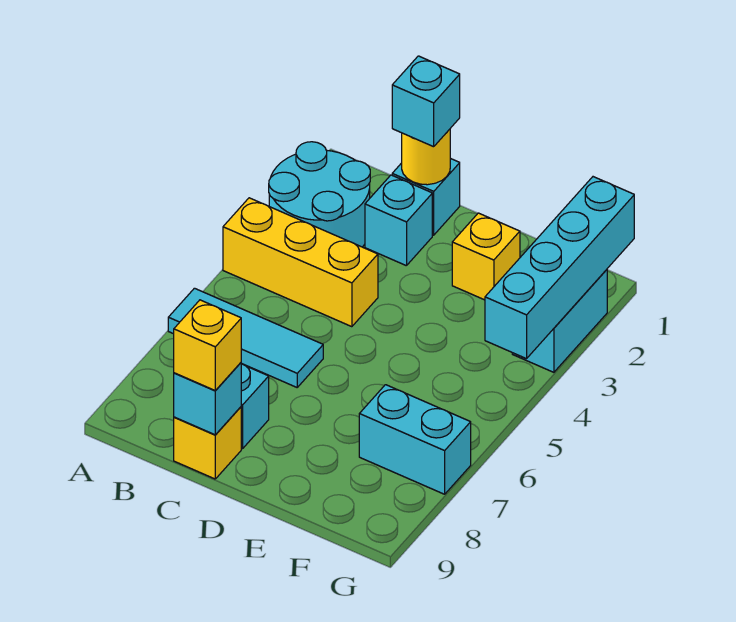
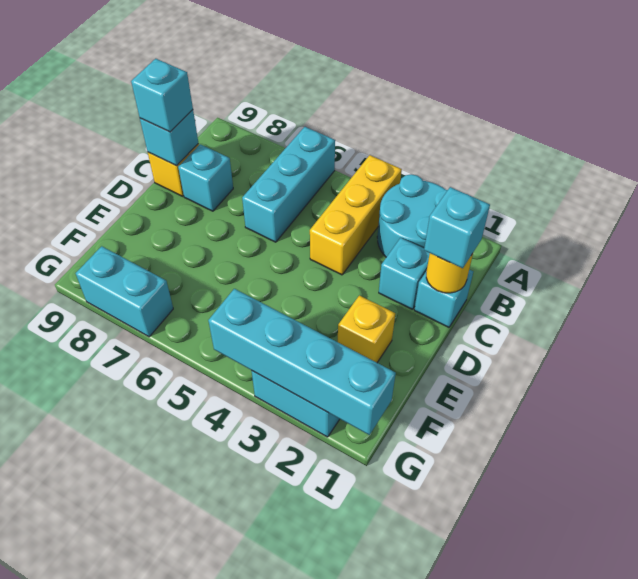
cyan 1x3 tile [168,288,323,387] -> cyan 1x3 brick [242,127,335,242]
yellow 1x1 brick [174,300,241,391] -> cyan 1x1 brick [131,59,193,132]
cyan 1x2 brick [359,385,471,494] -> cyan 1x2 brick turned to [76,246,173,337]

